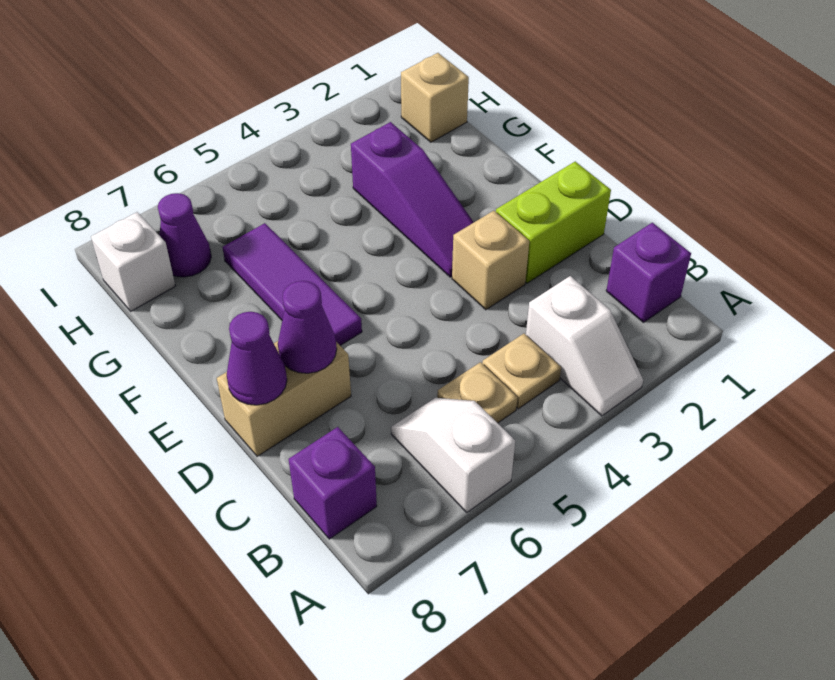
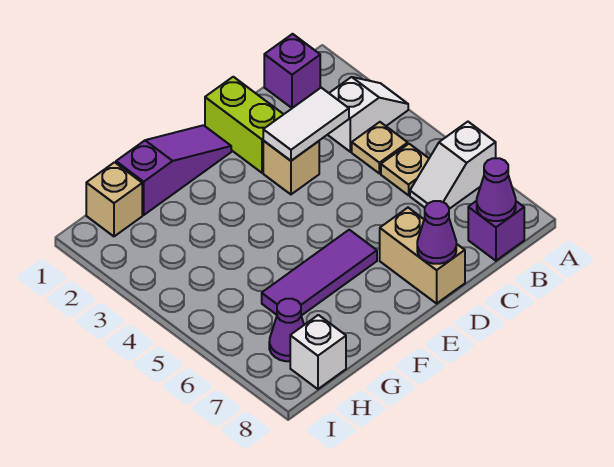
none -> white 1x2 tile [263,88,349,161]
purple 1x1 cone [278,281,337,373] -> purple 1x1 cone moved to [477,158,516,221]
purple 1x3 slope [351,122,474,277] -> purple 1x3 slope moved to [116,125,231,215]

